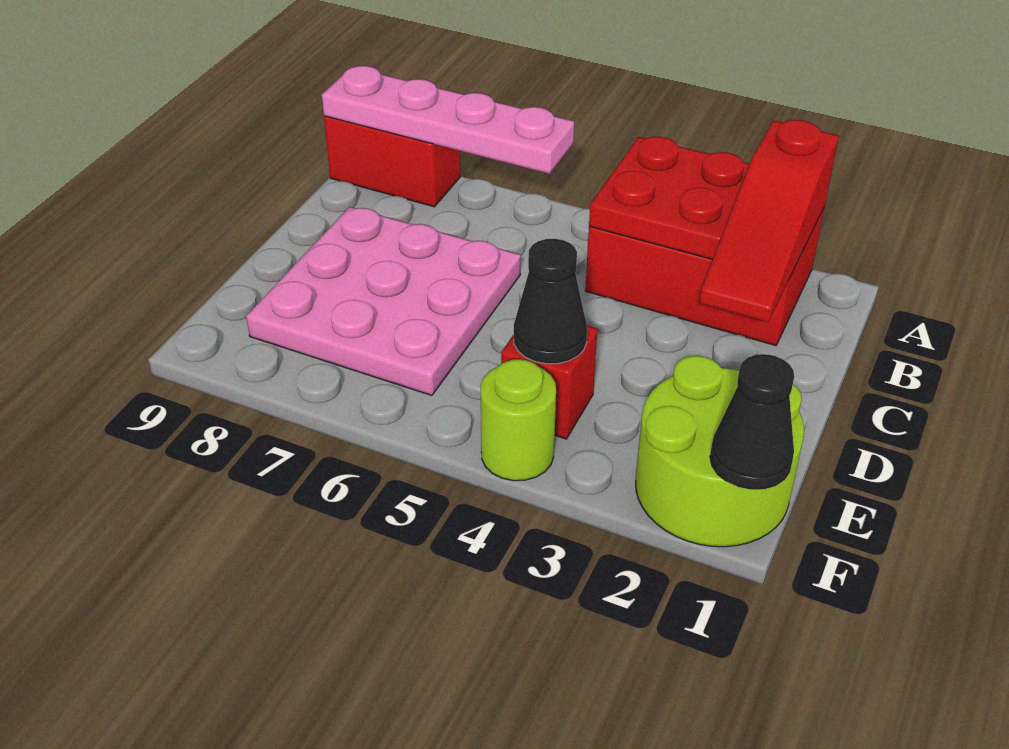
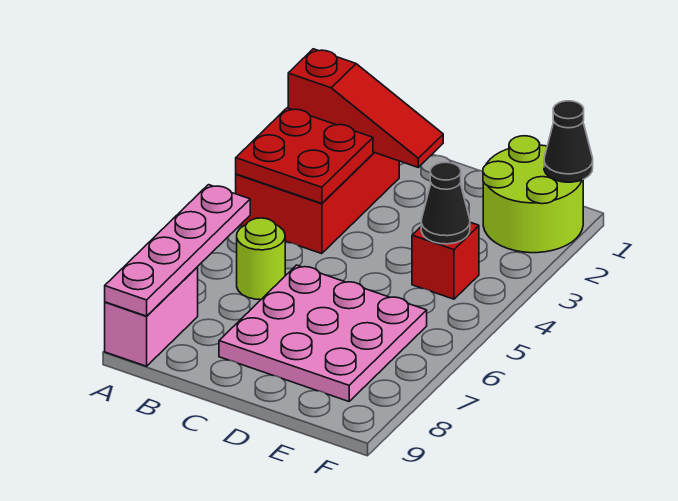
red 1x2 brick [324,116,460,207] -> pink 1x2 brick [105,267,198,366]
lime 1x1 round brick [480,359,556,481] -> lime 1x1 round brick moved to [237,218,285,300]

